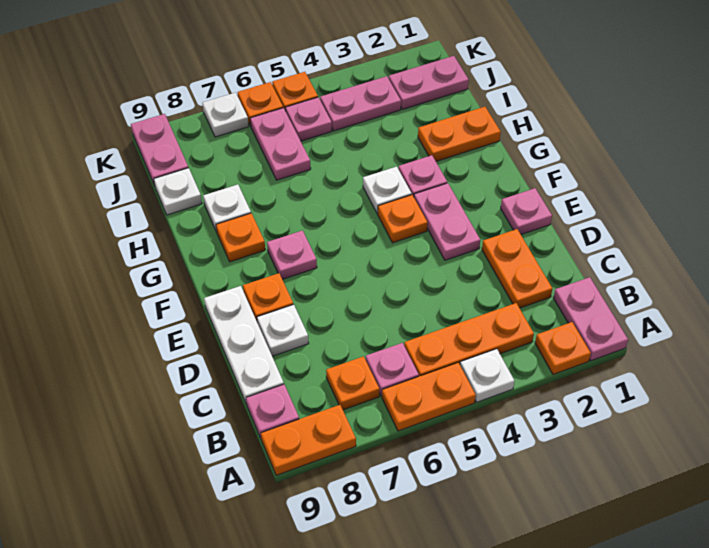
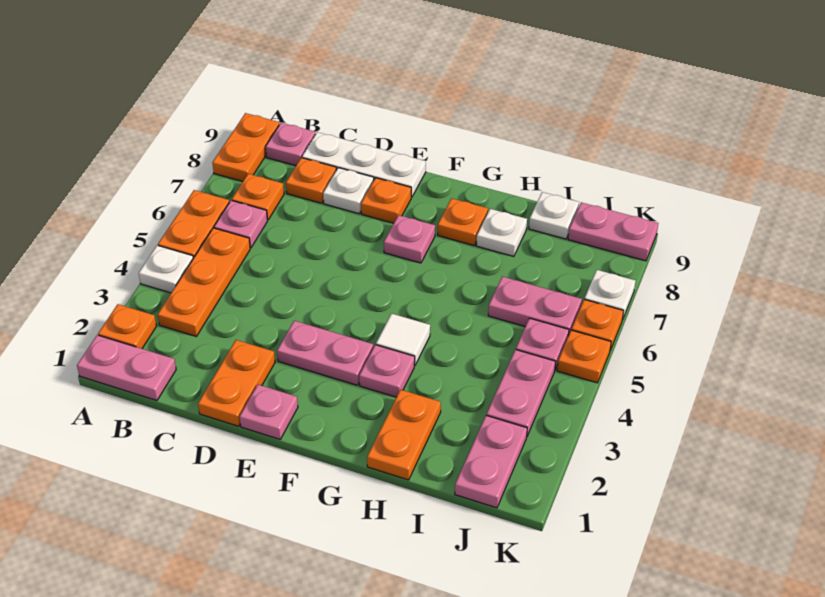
orange 1x2 plate [482,229,552,308] -> orange 1x2 plate turned to [198,340,275,426]
orange 1x1 plate [378,195,427,243] -> orange 1x1 plate moved to [286,158,336,203]
white 1x1 plate [363,167,412,214] -> white 1x1 tile [376,314,430,365]

